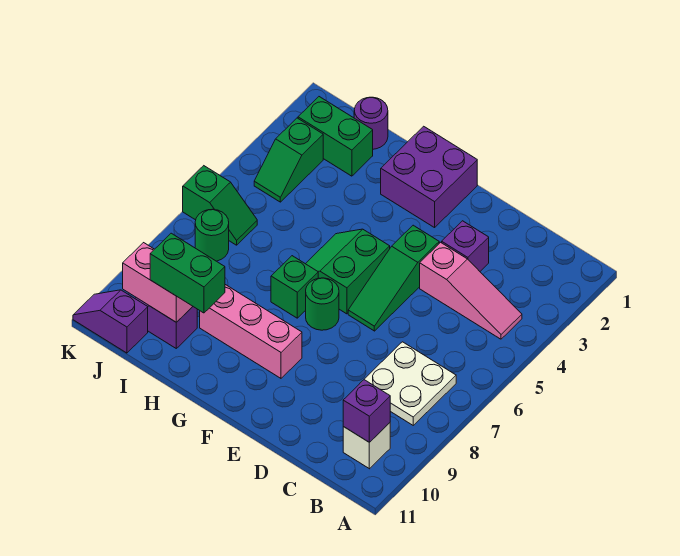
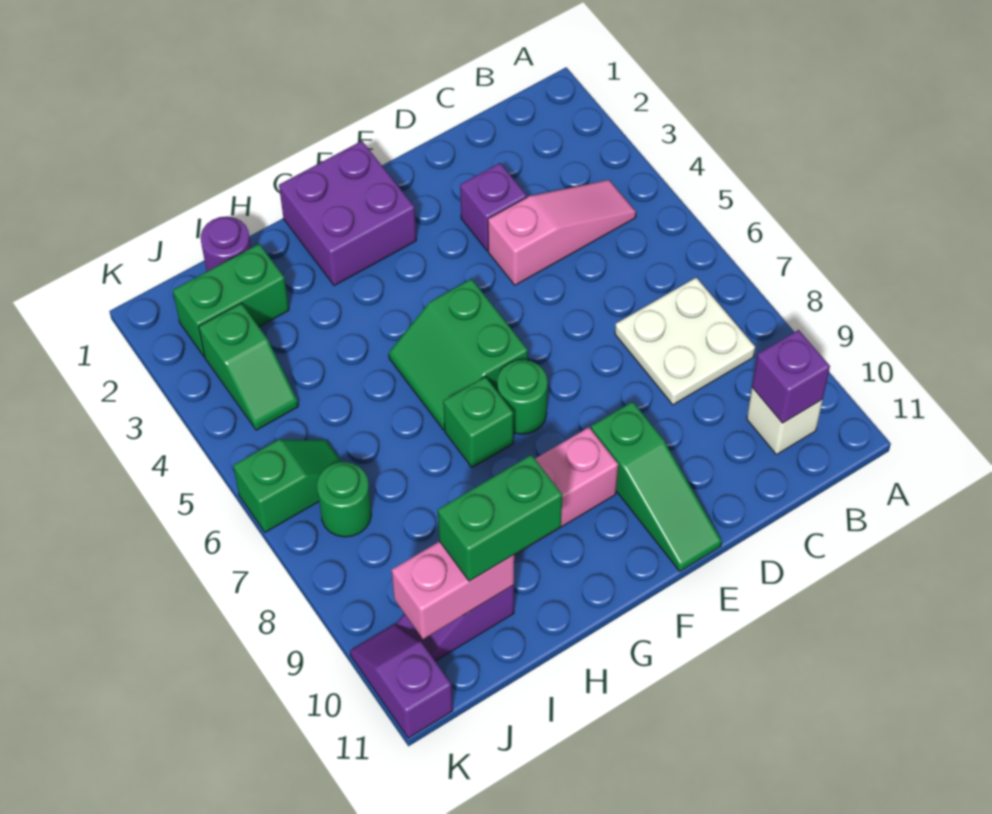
green 1x3 slope [348,225,439,331] -> green 1x3 slope moved to [591,402,722,571]
purple 1x2 slope [73,290,148,353] -> purple 1x2 slope turned to [350,624,453,738]

